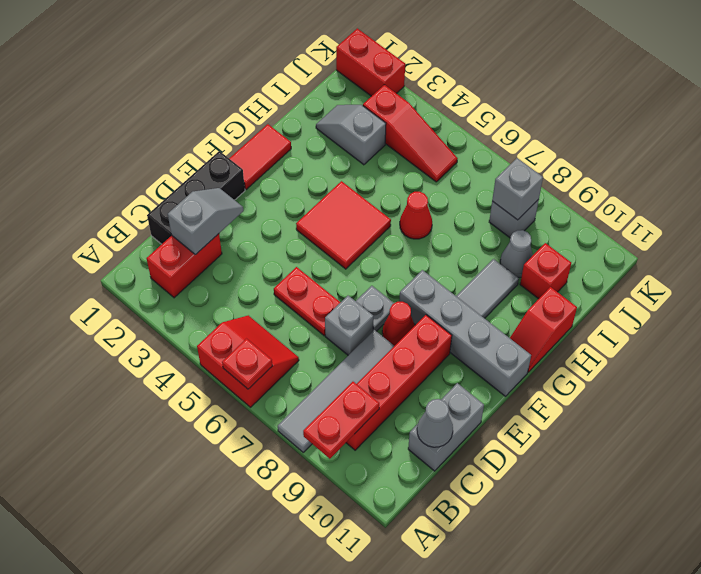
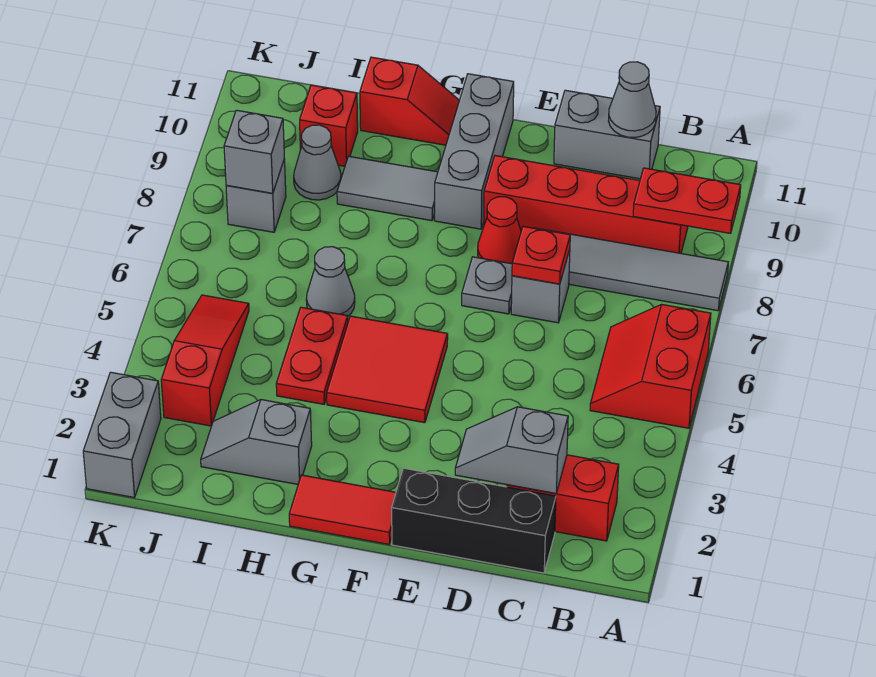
red 1x1 plate [222,339,273,389] -> red 1x1 plate moved to [512,227,570,284]
red 1x2 plate [274,267,341,336] -> red 1x2 plate moved to [276,307,348,404]
grey 1x4 brick [399,270,531,396] -> grey 1x3 brick [435,74,514,229]
red 1x1 cone [400,192,432,239] -> grey 1x1 cone [306,247,355,316]
grey 1x2 slope [316,105,386,165] -> grey 1x2 slope turned to [201,400,312,484]
red 1x2 brick [336,28,405,96] -> grey 1x2 brick [83,372,161,498]

